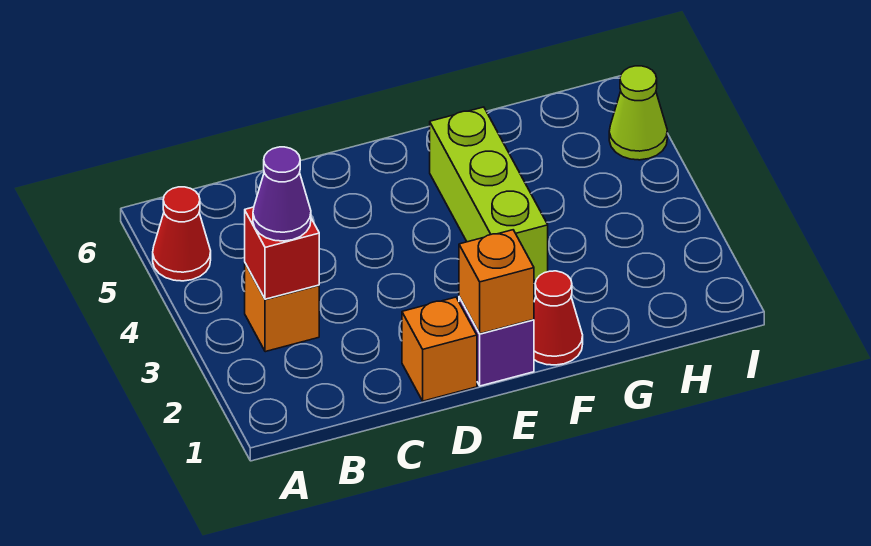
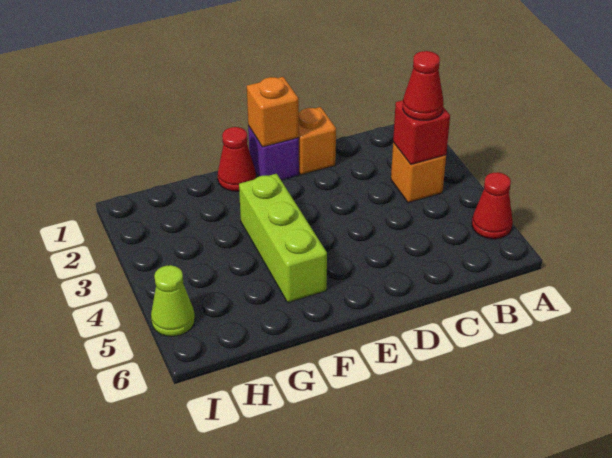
purple 1x1 cone [253,147,311,241] -> red 1x1 cone [403,51,444,120]

